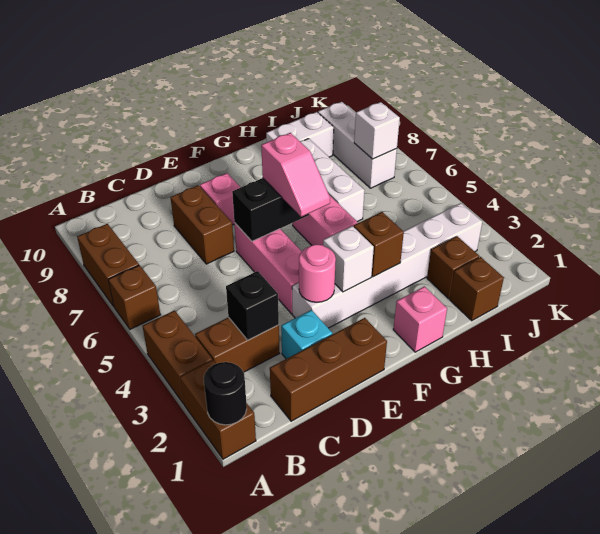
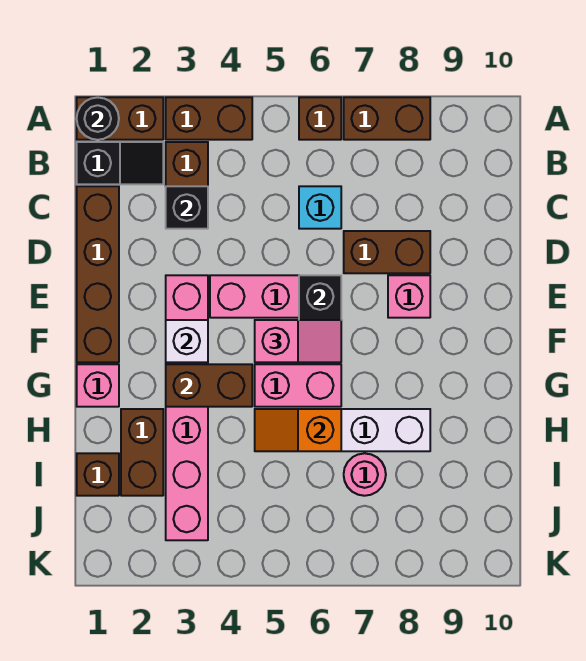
none -> black 1x2 slope [77,142,163,184]
brown 1x3 brick [270,318,387,421] -> brown 1x4 brick [77,186,119,362]
cyan 1x1 brick [281,310,333,359] -> cyan 1x1 brick moved to [299,186,341,229]
white 1x6 brick [292,203,482,328] -> pink 1x6 brick [166,275,208,540]
pink 1x1 round brick [299,244,336,302] -> pink 1x1 round brick moved to [344,453,386,496]
pink 1x2 slope [261,133,330,217] -> pink 1x2 slope turned to [255,320,341,362]
brown 1x1 brick [354,212,404,277] -> brown 1x2 brick [166,364,252,407]
none -> orange 1x2 slope [255,409,341,451]
white 1x2 brick [266,112,334,157] -> none
brown 1x1 brick [427,236,479,298] -> brown 1x2 brick [121,409,163,496]
white 1x3 brick [318,102,397,188] -> none
white 1x1 brick [354,102,400,159] -> none

